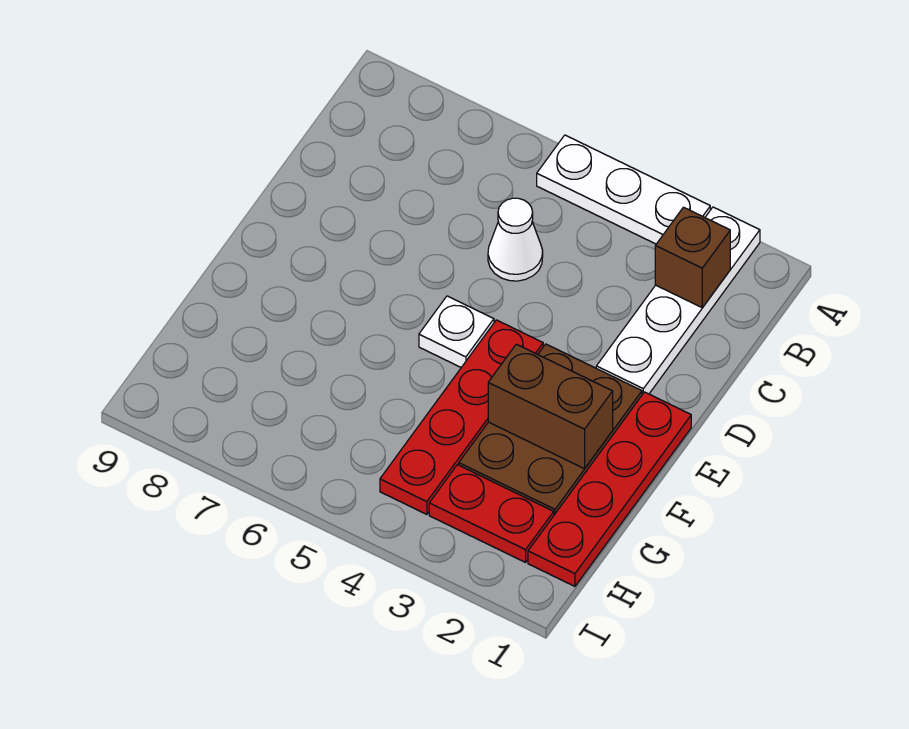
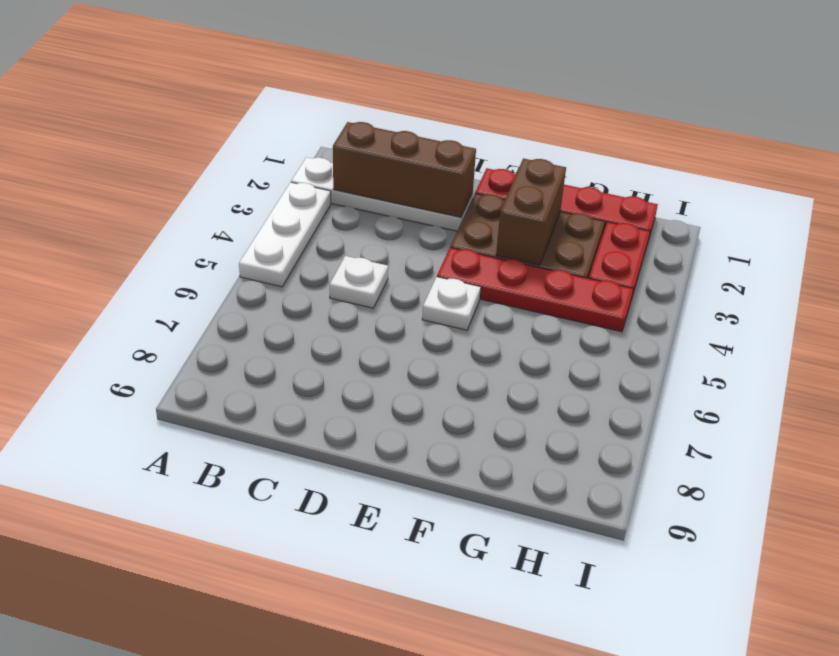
brown 1x1 brick [655,207,730,308] -> brown 1x3 brick [333,122,476,217]
white 1x1 cone [488,198,543,281] -> white 1x1 plate [330,256,388,308]

